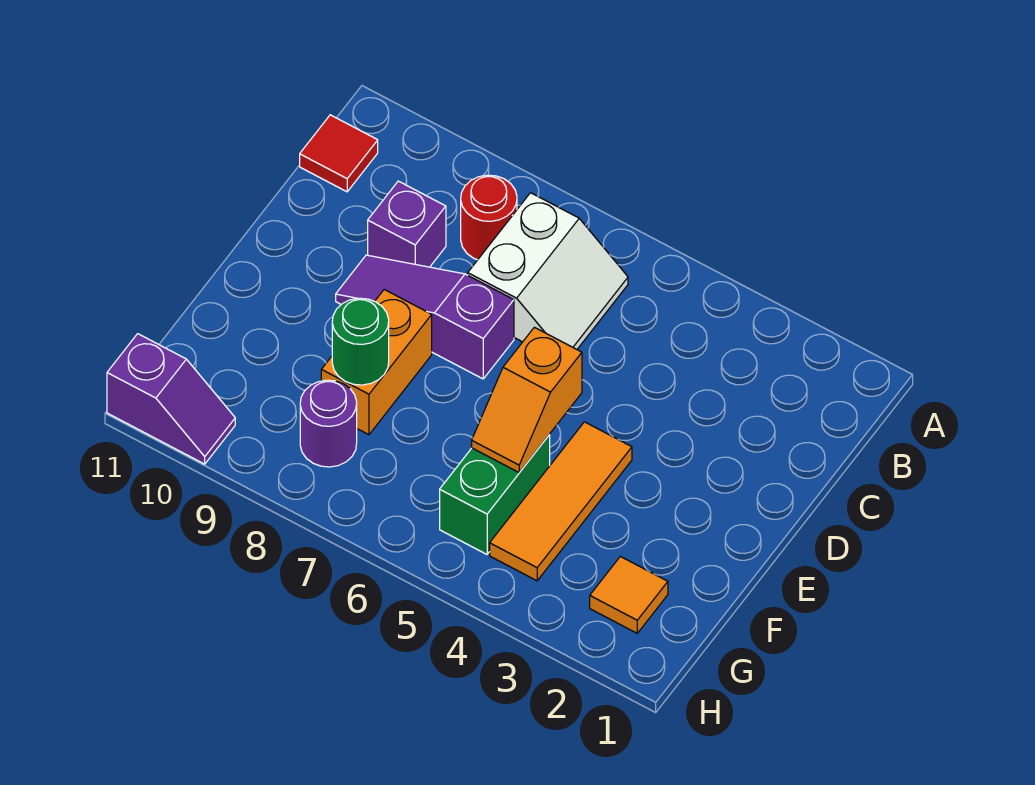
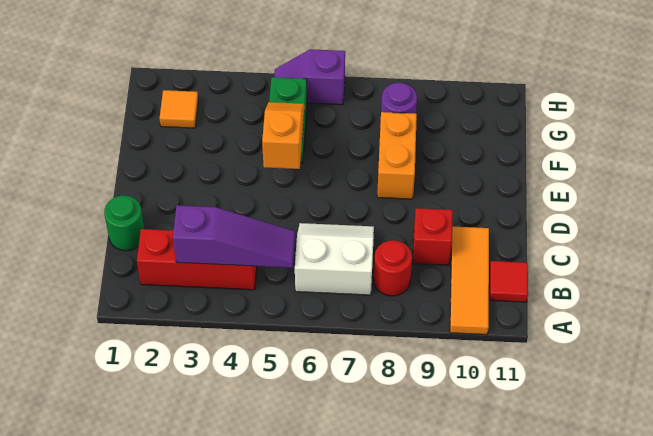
none -> red 1x3 brick [137,229,257,290]
white 2x2 slope [468,193,628,349] -> white 2x2 slope turned to [295,223,374,295]
purple 1x1 brick [368,181,446,267] -> red 1x1 brick [413,208,453,265]
purple 1x3 slope [336,255,514,379] -> purple 1x3 slope moved to [173,205,295,268]
orange 1x3 tile [490,422,632,581] -> orange 1x3 tile moved to [450,227,489,335]
green 1x1 round brick [332,298,389,385] -> green 1x1 round brick moved to [104,195,144,251]
purple 1x2 slope [107,334,235,464] -> purple 1x2 slope moved to [274,49,345,105]

